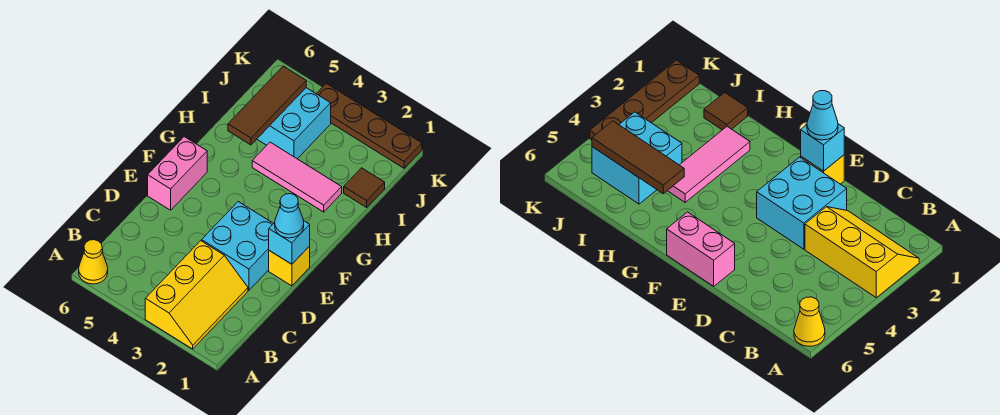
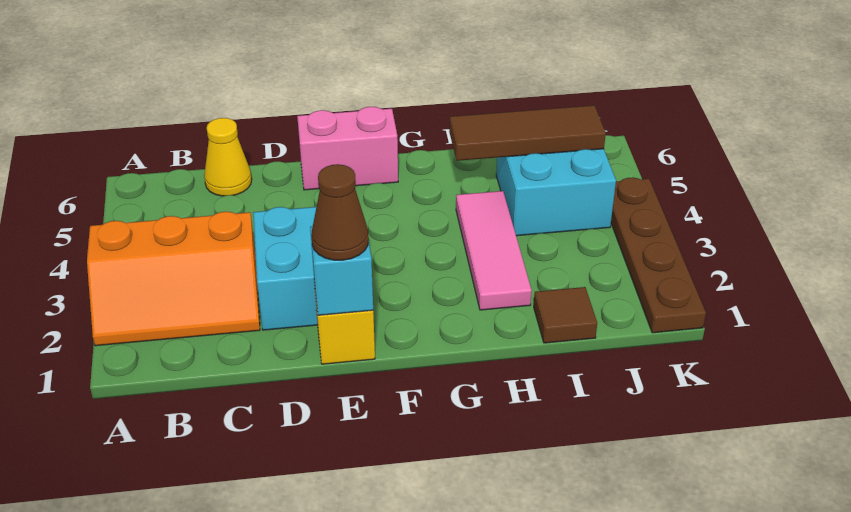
yellow 2x3 slope [145,241,248,349] -> orange 2x3 slope [87,212,260,346]
yellow 1x1 cone [79,240,108,284] -> yellow 1x1 cone moved to [204,118,252,196]
cyan 1x1 cone [275,194,304,238] -> brown 1x1 cone [311,164,369,260]

